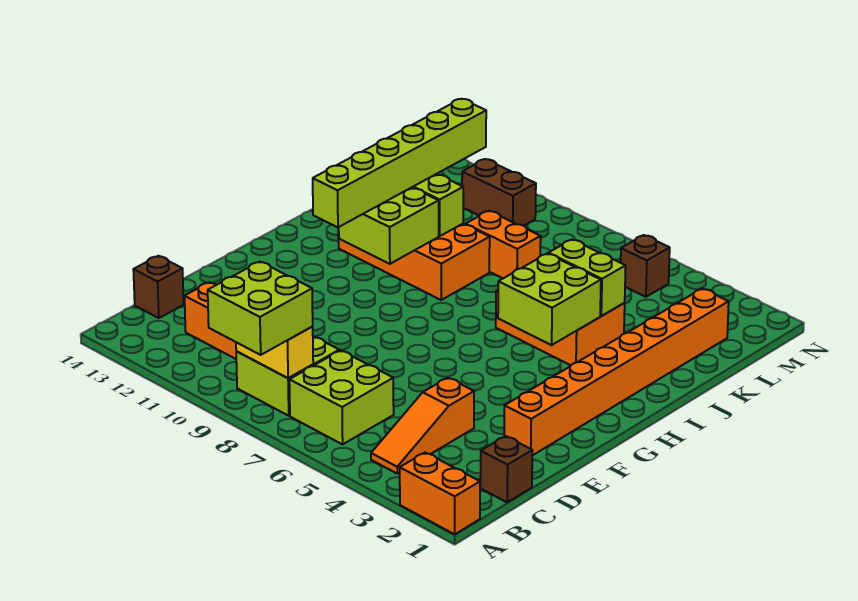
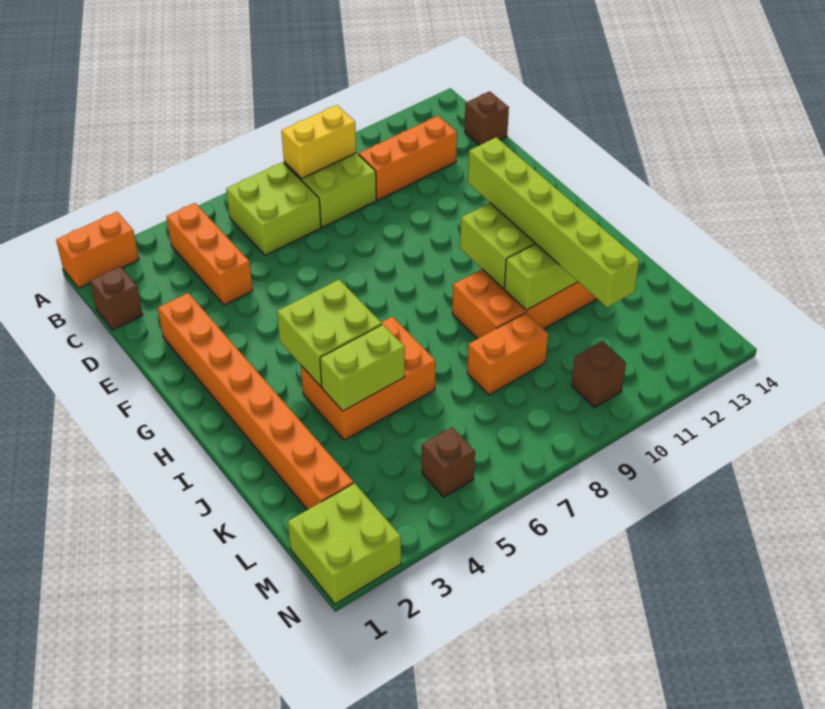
lime 2x2 brick [208,262,313,355] -> lime 2x2 brick moved to [288,483,401,604]
orange 1x3 slope [371,378,474,473] -> orange 1x3 brick [167,203,253,305]
brown 1x2 brick [462,159,536,226] -> brown 1x1 brick [572,341,626,408]

